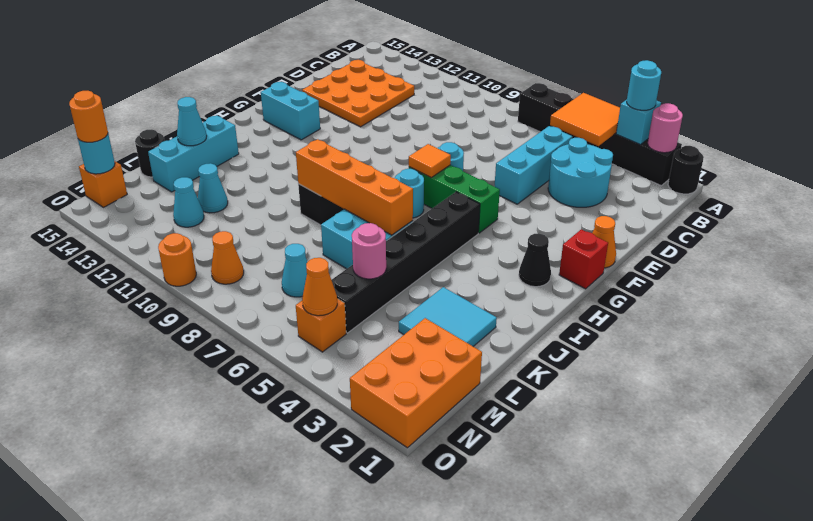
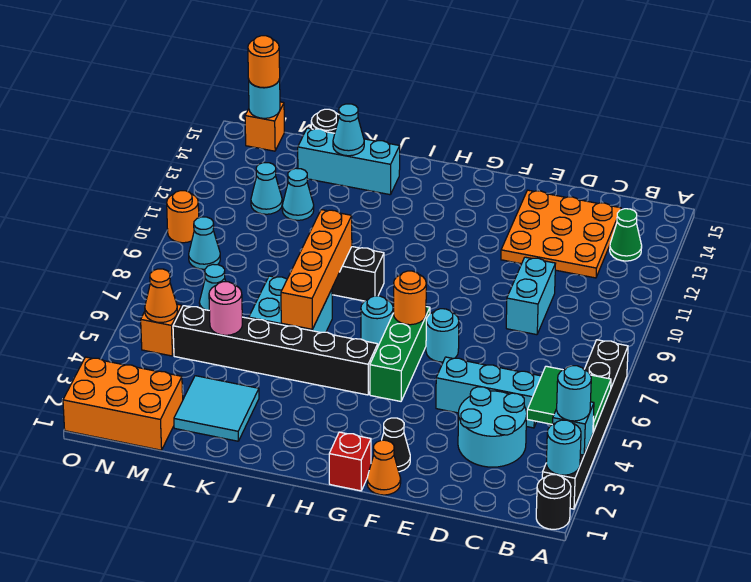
pink 1x1 round brick [647,103,683,153] -> cyan 1x1 round brick [546,420,581,475]
orange 2x2 tile [550,93,620,146] -> green 2x2 tile [527,366,611,432]
none -> green 1x1 cone [610,209,642,261]
orange 1x1 tile [409,144,451,177] -> orange 1x1 round brick [394,271,426,325]
cyan 1x2 brick [261,82,320,140] -> cyan 1x2 brick moved to [506,257,556,335]
black 1x1 cone [519,234,551,287] -> black 1x1 cone moved to [382,418,410,472]
orange 1x1 cone [211,231,244,284] -> cyan 1x1 cone [189,217,220,269]

